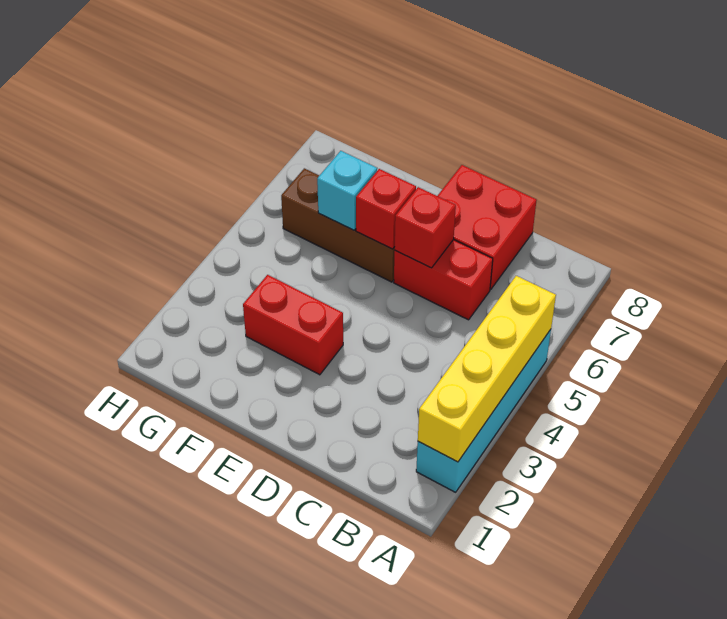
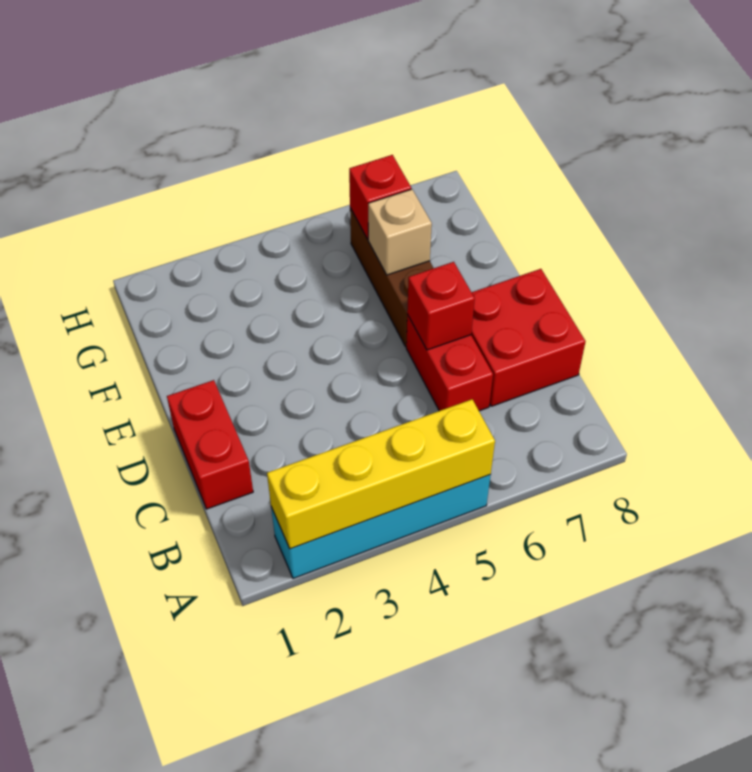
red 1x2 brick [243,275,343,375] -> red 1x2 brick moved to [167,380,253,509]
red 1x1 brick [356,169,416,249] -> red 1x1 brick moved to [349,155,411,239]
cyan 1x1 brick [317,151,377,230] -> tan 1x1 brick [368,189,432,275]

